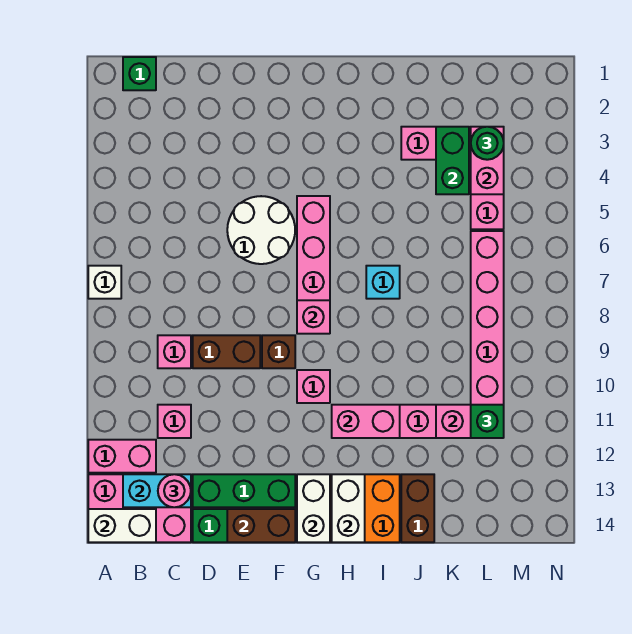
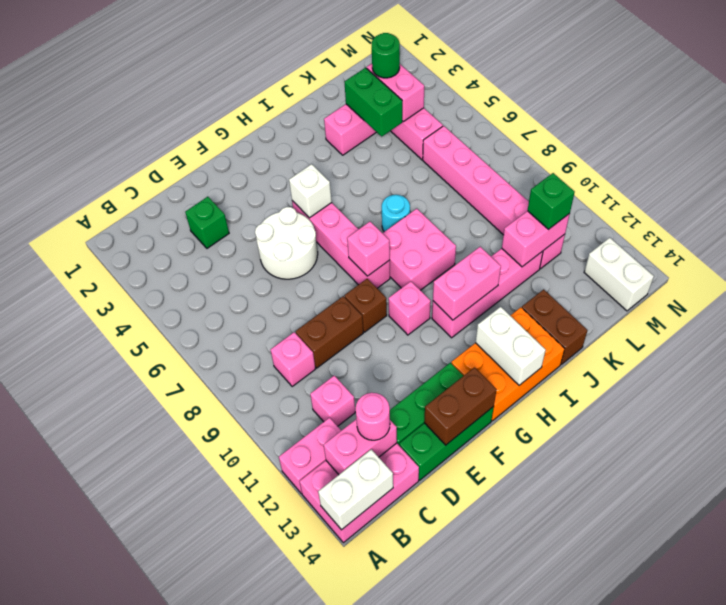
white 1x1 brick [88,266,121,299] -> white 1x1 brick moved to [289,164,332,218]
green 1x1 brick [123,57,156,90] -> green 1x1 brick moved to [185,197,229,248]
cyan 1x2 brick [123,474,191,507] -> pink 1x2 brick [324,420,397,474]
white 1x2 brick [297,474,330,542] -> white 1x2 brick moved to [584,238,654,311]
none -> pink 2x2 brick [383,209,456,290]
cyan 1x1 brick [366,266,400,299] -> cyan 1x1 round brick [382,195,410,232]

